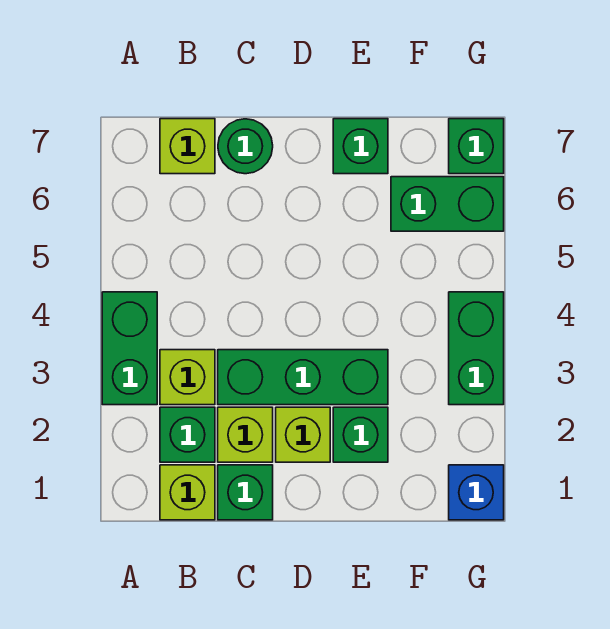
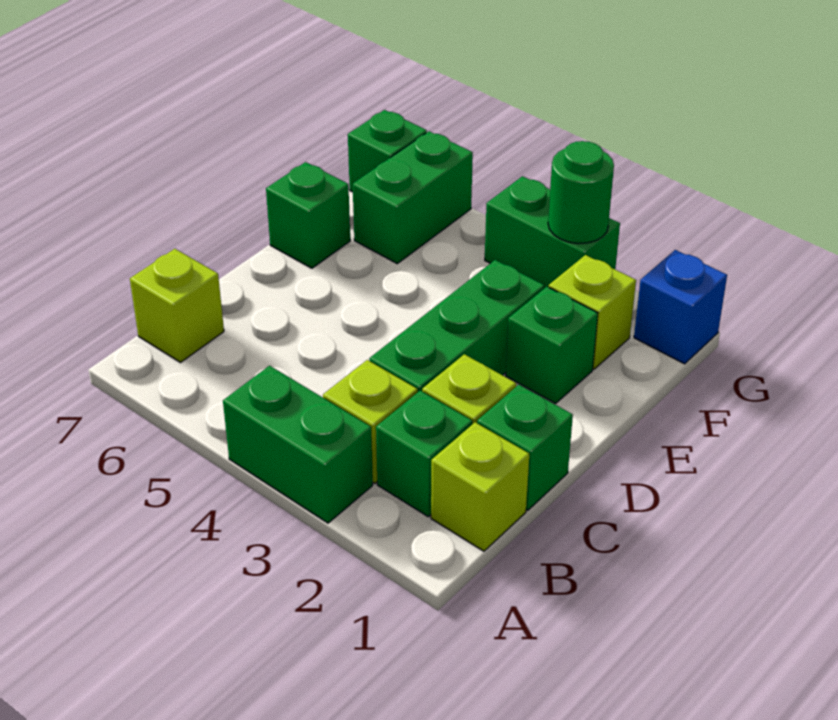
green 1x1 round brick [218,119,273,174] -> green 1x1 round brick moved to [548,141,614,244]
lime 1x1 brick [276,407,330,462] -> lime 1x1 brick moved to [549,255,636,369]

